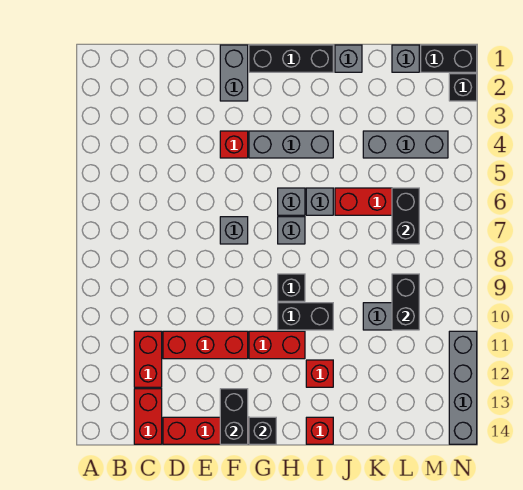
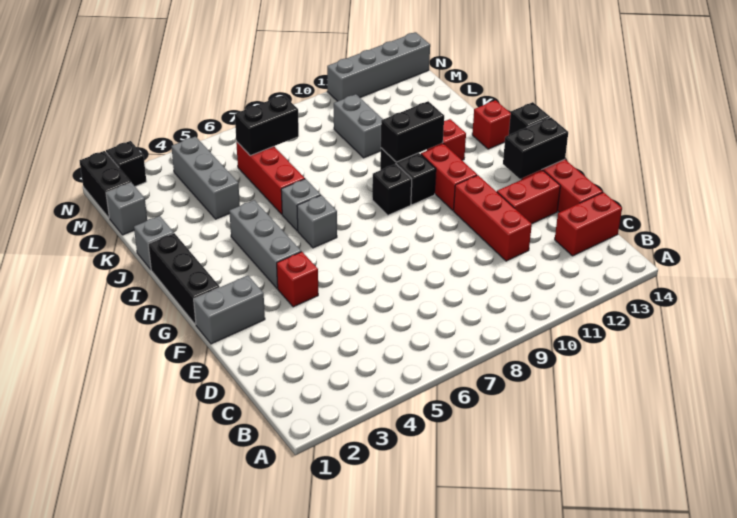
red 1x2 brick [134,331,162,387] -> red 1x2 brick moved to [497,171,560,224]
grey 1x1 brick [220,217,248,244] -> none
grey 1x1 brick [278,217,305,244] -> none
black 1x2 brick [392,274,419,330] -> black 1x2 brick moved to [381,101,444,162]

